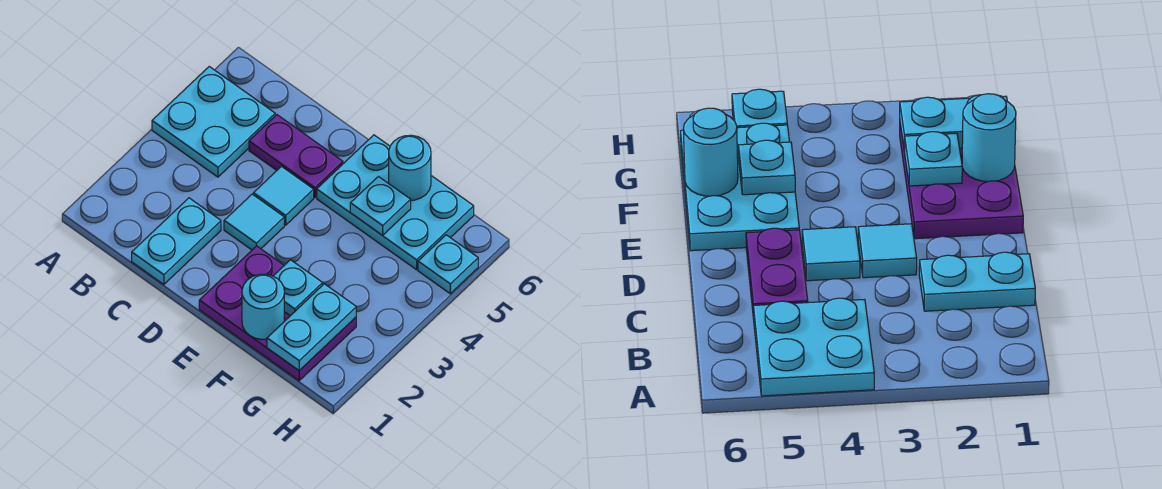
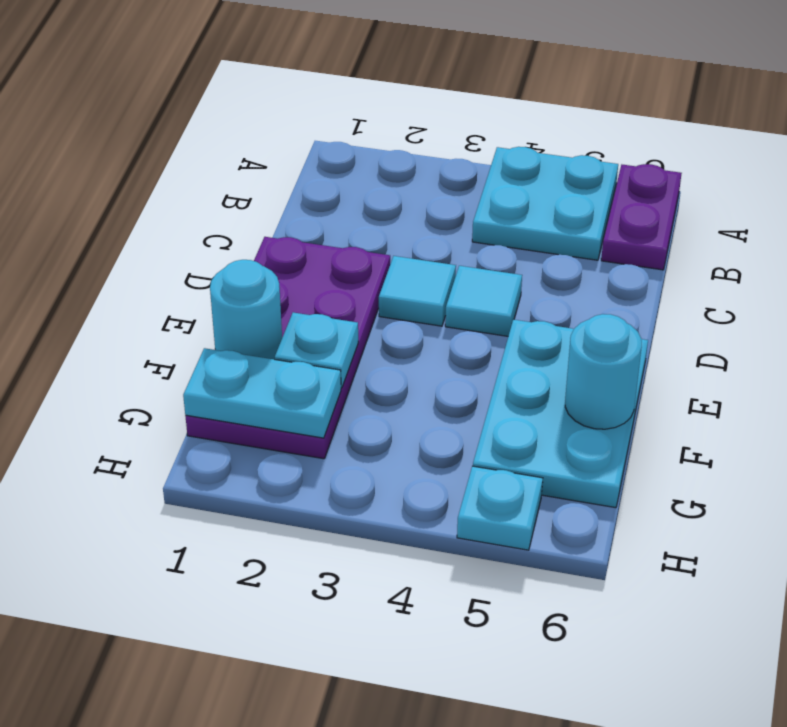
cyan 1x2 plate [132,198,221,284] -> none
purple 1x2 plate [249,115,343,197] -> purple 1x2 plate moved to [601,164,682,270]
purple 2x3 plate [199,246,356,381] -> purple 2x4 plate [185,237,390,459]
cyan 1x1 plate [350,177,411,235] -> none

